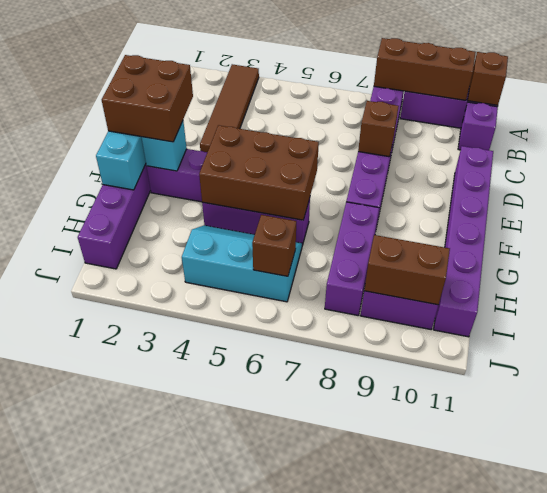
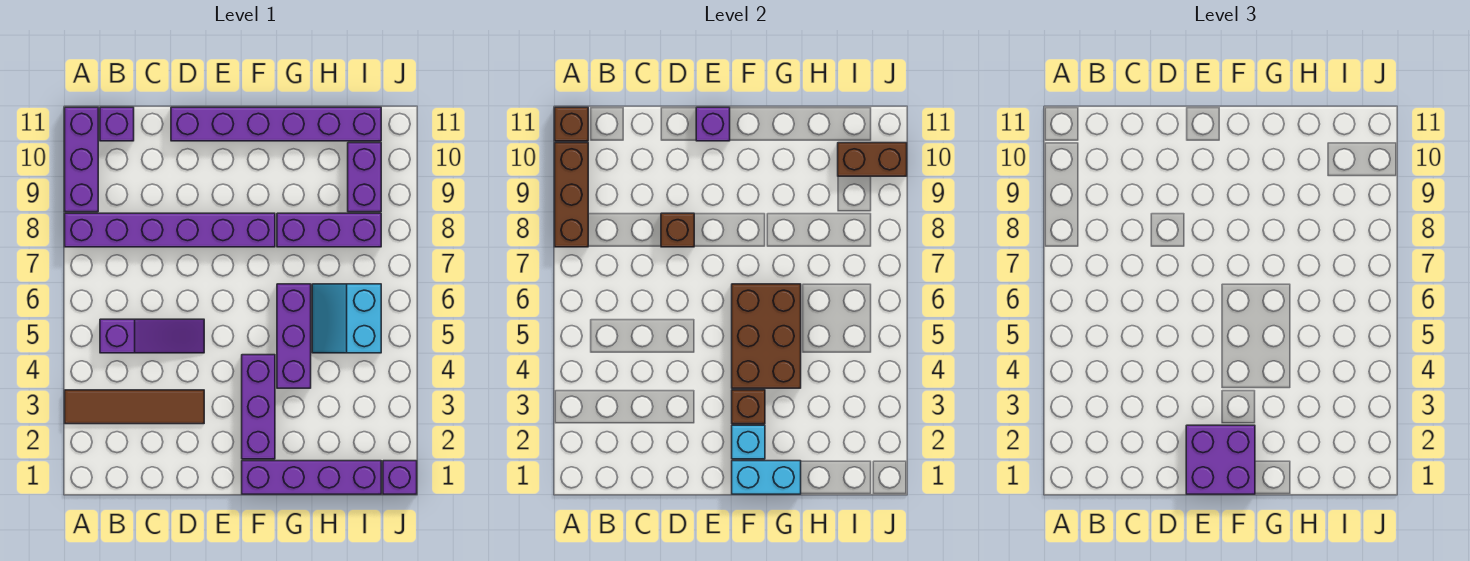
none -> purple 1x3 slope [100,319,204,353]
brown 2x2 brick [102,55,193,142] -> purple 2x2 brick [1186,425,1255,494]
none -> purple 1x1 brick [696,107,730,141]
cyan 2x3 slope [182,225,302,302] -> cyan 2x2 slope [312,284,381,353]
brown 1x1 brick [252,215,296,276] -> brown 1x1 brick moved to [732,390,765,424]
brown 1x2 brick [364,235,450,305] -> brown 1x2 brick turned to [838,143,907,176]
none -> purple 1x1 brick [383,461,417,494]

